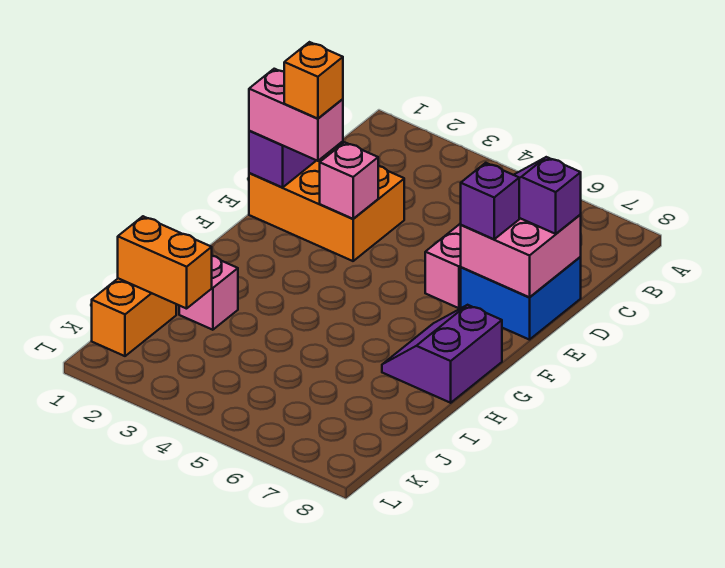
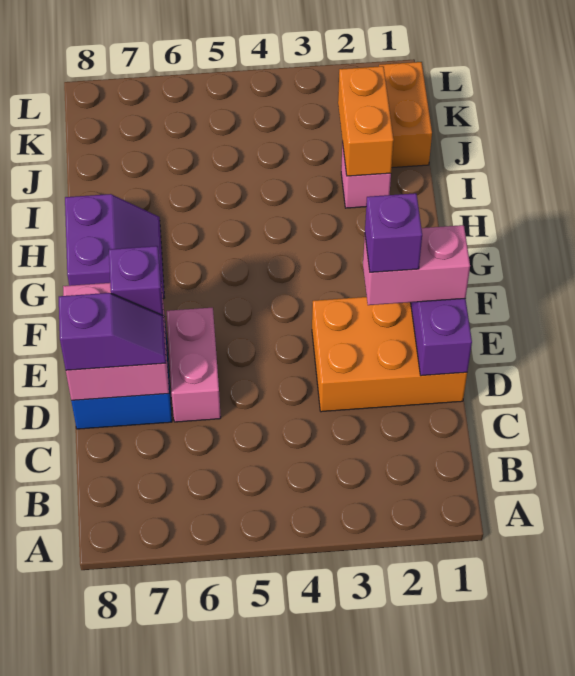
orange 1x1 brick [284,42,343,119] -> purple 1x1 brick [365,193,422,272]
pink 1x1 brick [320,142,378,219] -> none
orange 1x2 brick [118,216,212,309] -> orange 1x2 brick turned to [338,66,394,176]

